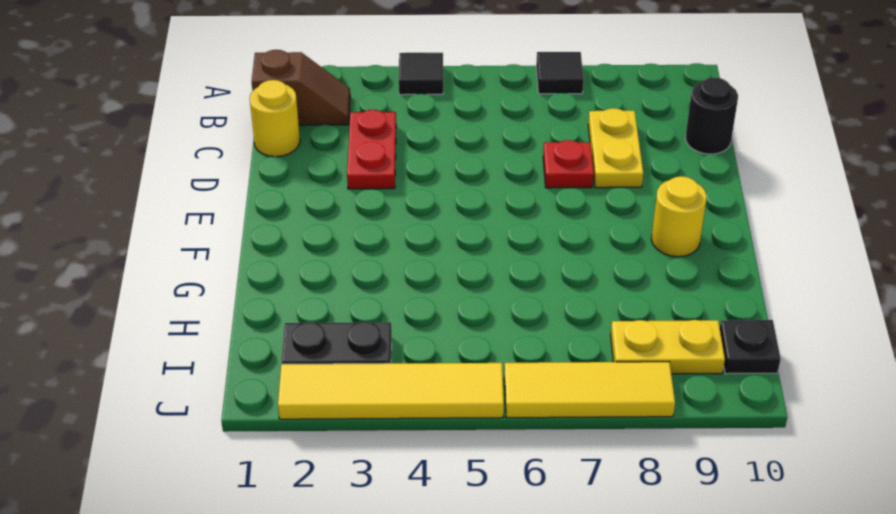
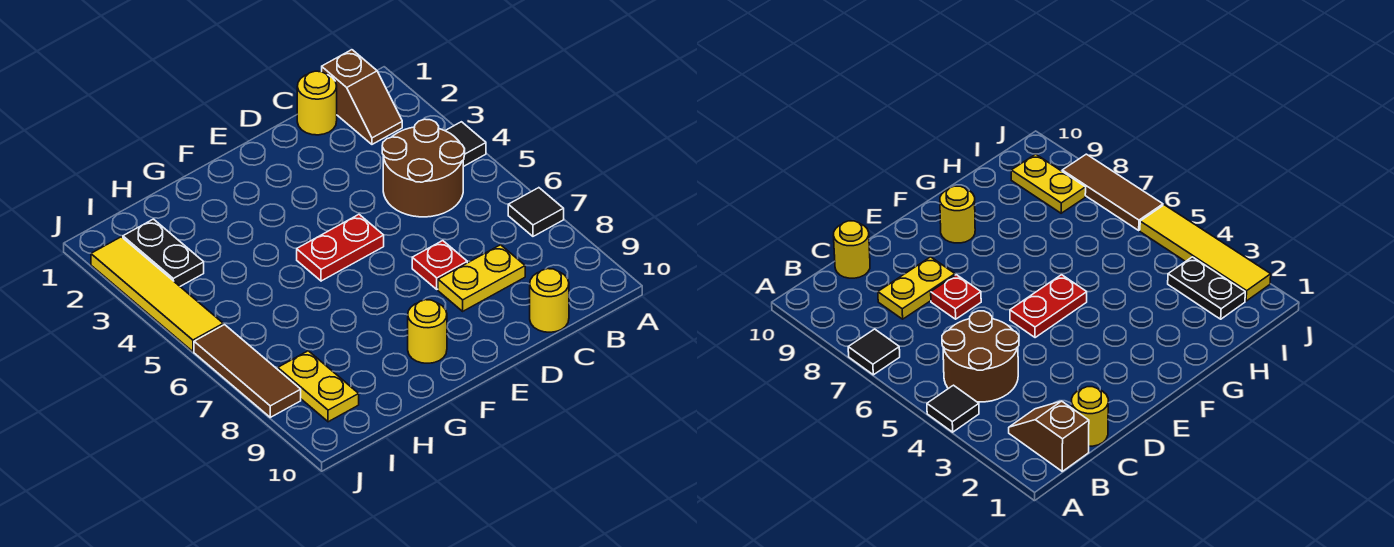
none -> brown 2x2 round brick [382,119,465,217]
red 1x2 plate [347,110,396,189] -> red 1x2 plate moved to [297,215,384,281]
black 1x1 round brick [685,78,738,154] -> yellow 1x1 round brick [530,269,569,332]
black 1x1 plate [720,319,781,374] -> none
yellow 1x3 tile [504,362,675,418] -> brown 1x3 tile [194,325,301,417]

